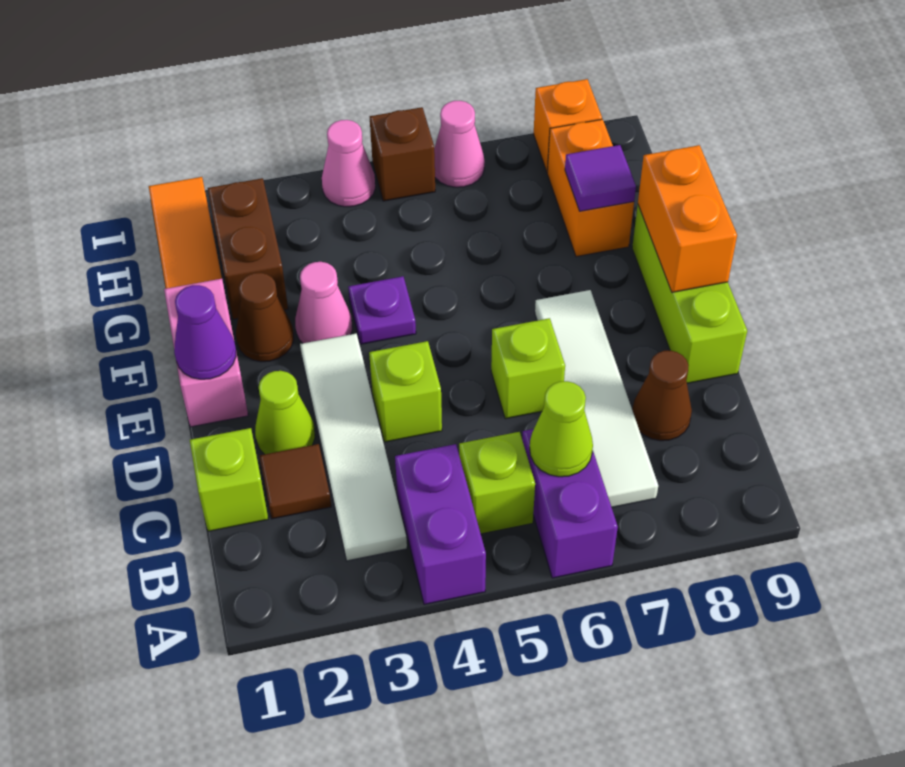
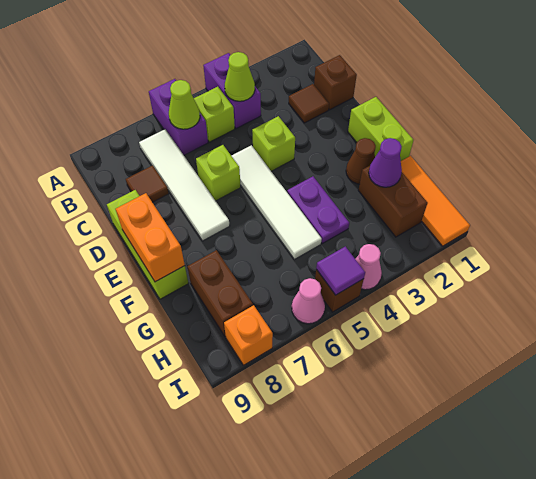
white 1x4 tile [300,333,407,561] -> white 1x4 tile moved to [232,145,322,260]
lime 1x1 brick [190,428,268,531] -> brown 1x1 brick [314,55,357,110]
brown 1x1 cone [632,351,692,441] -> brown 1x1 tile [126,165,169,202]
lime 1x1 cone [255,371,315,454] -> lime 1x1 cone moved to [225,52,255,101]
pink 1x2 brick [164,279,248,427] -> lime 1x2 brick [348,97,413,161]
purple 1x1 cone [174,285,236,379] -> purple 1x1 cone moved to [369,138,402,187]
pink 1x1 cone [295,262,352,343] -> none
purple 1x1 plate [348,276,416,344] -> purple 1x2 plate [287,176,349,244]
orange 1x2 brick [547,119,634,257] -> brown 1x2 brick [187,250,253,337]
purple 1x1 tile [565,145,636,211] -> purple 1x1 tile moved to [316,246,365,295]

